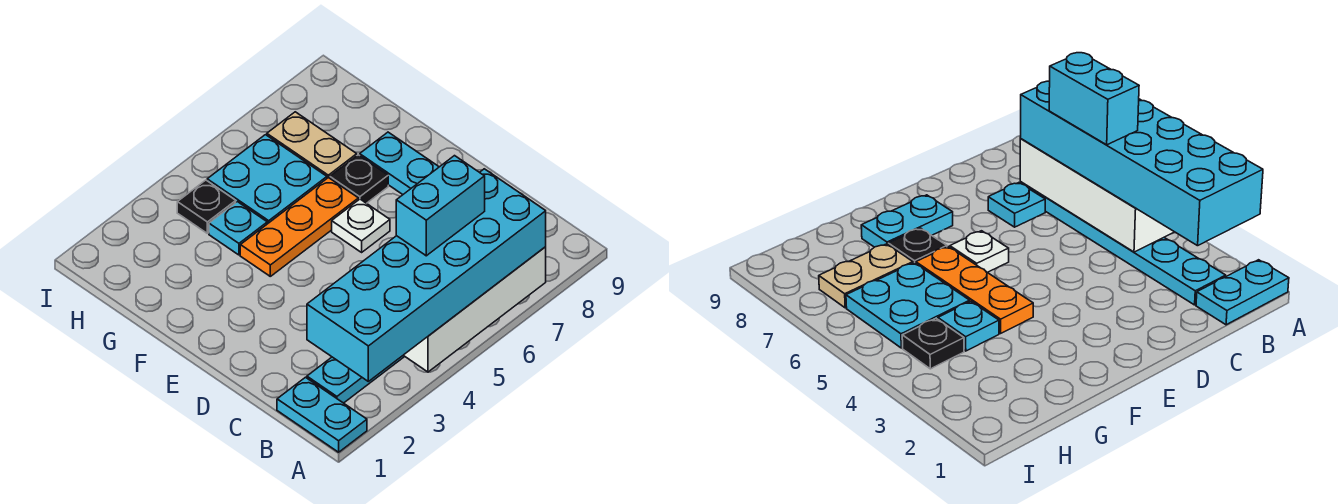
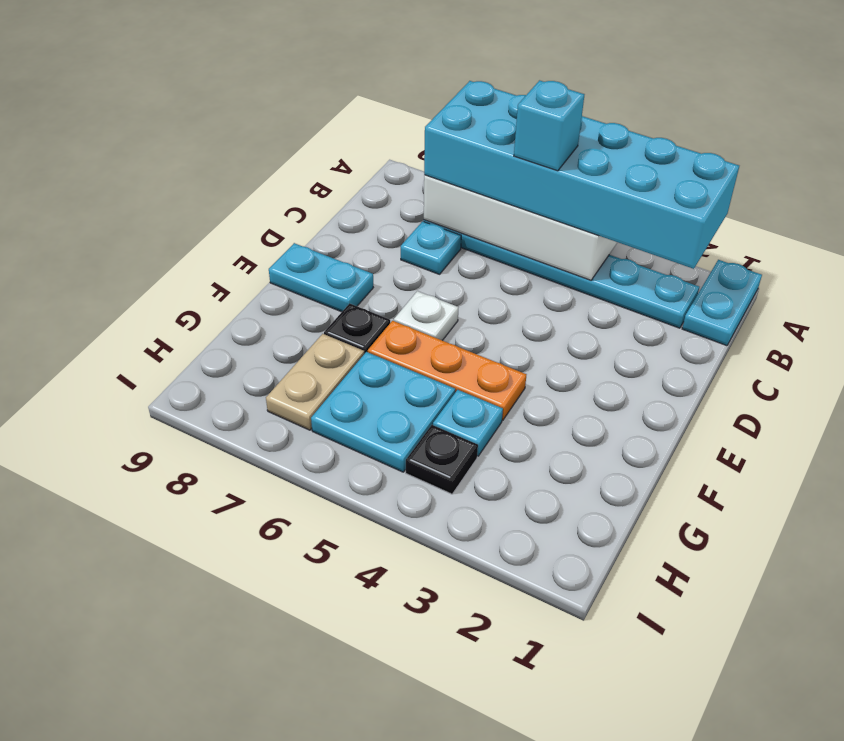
cyan 1x2 brick [396,156,485,256] -> cyan 1x1 brick [514,80,584,171]
cyan 1x2 plate [360,132,439,195] -> cyan 1x2 plate turned to [269,243,373,312]

